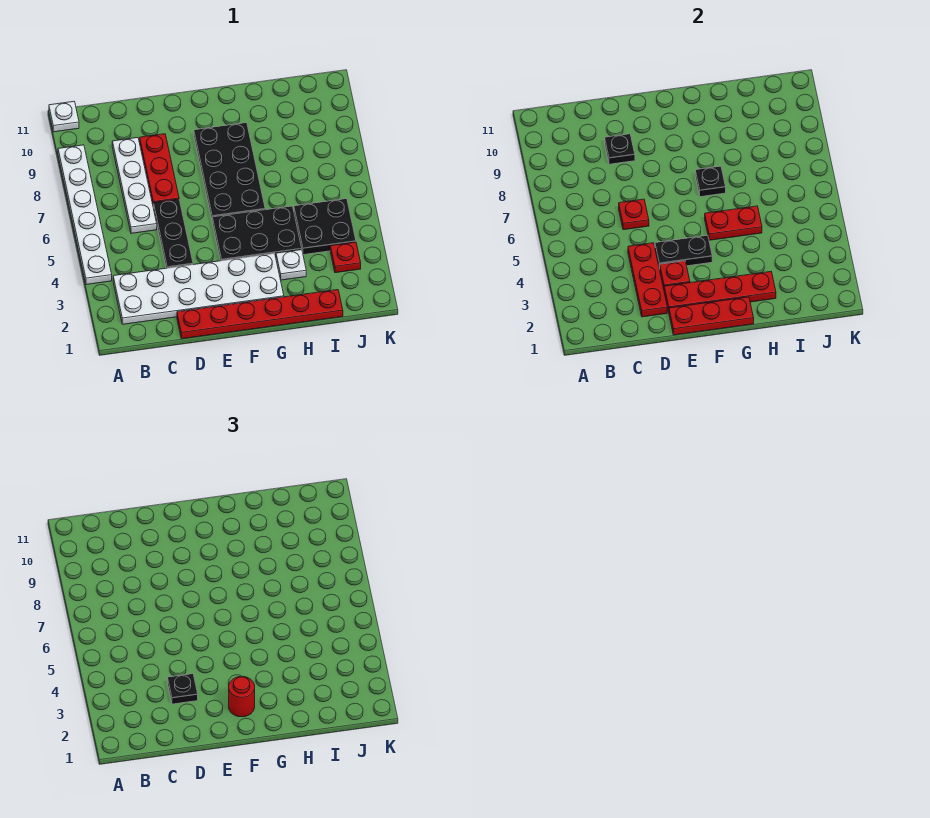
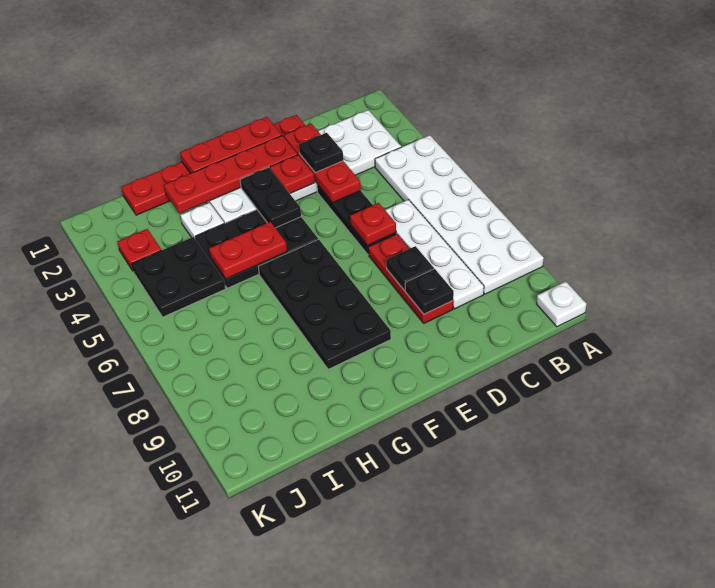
white 1x6 plate [58,145,112,285] -> white 2x6 plate [375,135,544,294]
black 1x2 plate [655,235,712,269] -> black 1x2 plate turned to [240,167,301,228]
red 1x1 round brick [229,676,255,717] -> none
black 1x1 plate [695,166,726,197] -> black 1x1 plate moved to [386,246,434,290]

